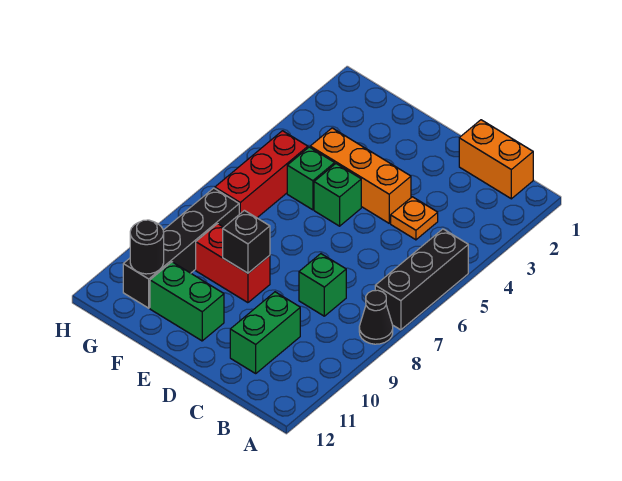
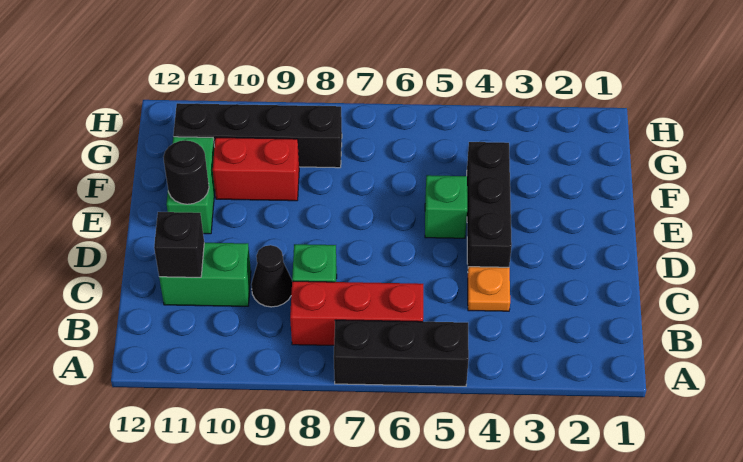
black 1x1 cone [359,290,393,344] -> black 1x1 cone moved to [251,245,292,307]
orange 1x2 brick [459,120,533,199] -> none
orange 1x3 brick [310,128,411,223] -> black 1x3 brick [467,142,512,267]
red 1x2 brick [196,224,270,303] -> red 1x2 brick turned to [213,138,299,201]
black 1x1 brick [223,210,270,273] -> black 1x1 brick moved to [154,212,204,277]
green 1x1 brick [287,147,335,210] -> none
red 1x3 brick [215,131,308,218] -> red 1x3 brick moved to [290,281,423,345]
black 1x1 round brick [130,220,164,274] -> black 1x1 round brick moved to [164,140,209,204]

